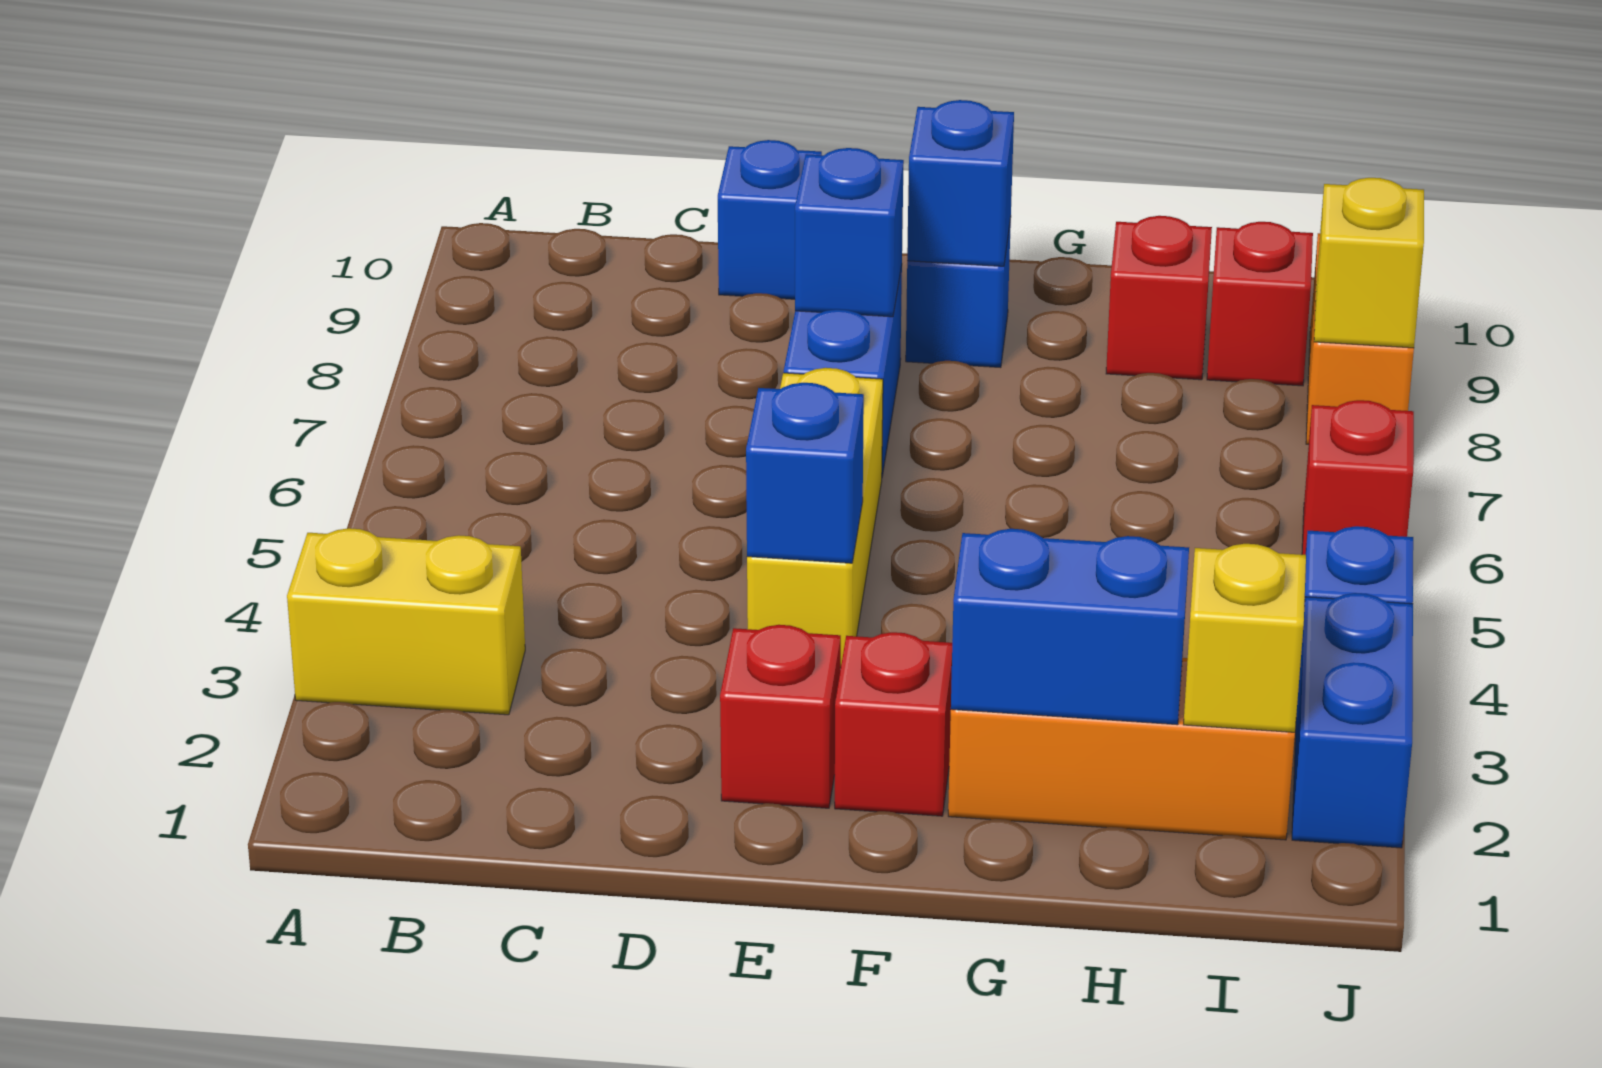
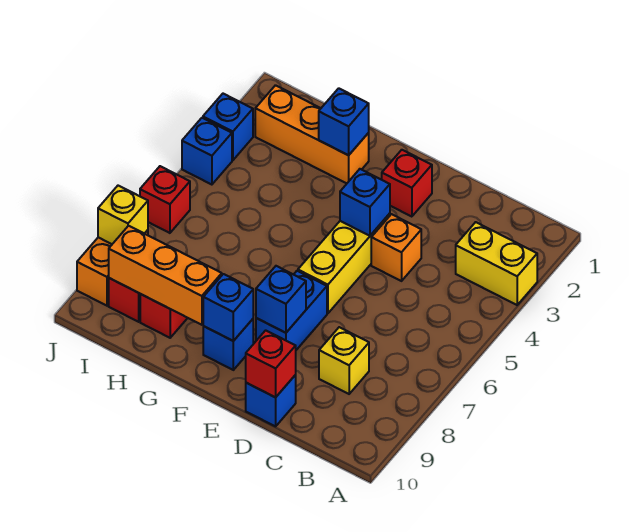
none -> orange 1x1 brick [371,214,421,281]
red 1x1 brick [835,632,952,816] -> red 1x1 brick moved to [246,330,296,397]
blue 1x2 brick [951,529,1189,725] -> blue 1x1 brick [319,88,369,155]
none -> orange 1x3 brick [109,226,222,325]
yellow 1x1 brick [1184,544,1306,732] -> yellow 1x1 brick moved to [319,327,369,394]
blue 1x2 brick [1292,593,1413,848] -> blue 1x1 brick [203,94,253,160]

